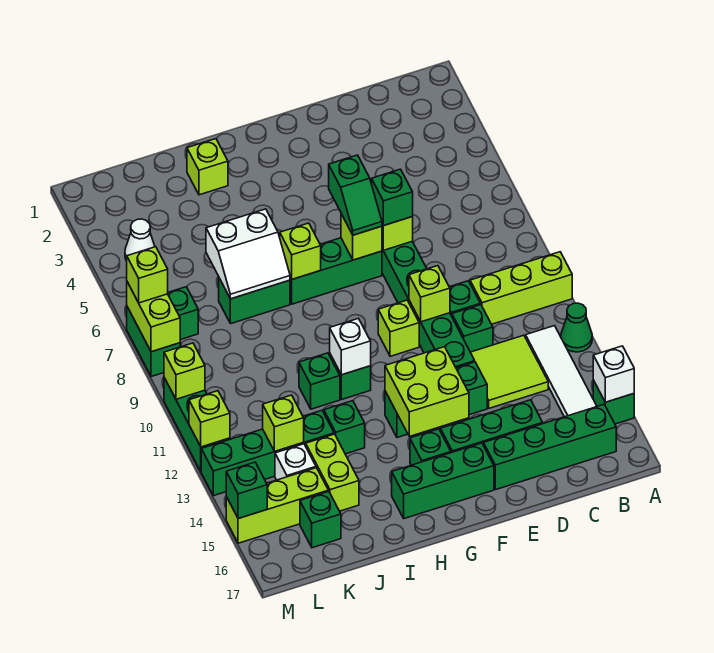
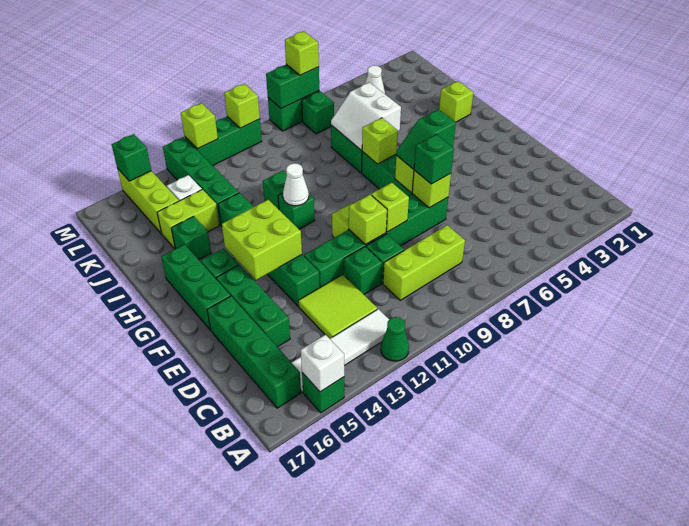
lime 1x3 brick [470,252,572,324] -> lime 1x3 brick turned to [383,225,465,300]
white 1x1 brick [330,318,371,375] -> white 1x1 cone [283,163,309,206]
lime 1x1 brick [263,395,304,451] -> lime 1x1 brick moved to [371,183,409,232]
green 1x1 brick [300,491,341,548] -> green 1x1 brick moved to [171,216,211,260]
lime 1x2 brick [127,282,180,352] -> green 1x2 brick [266,64,319,109]

